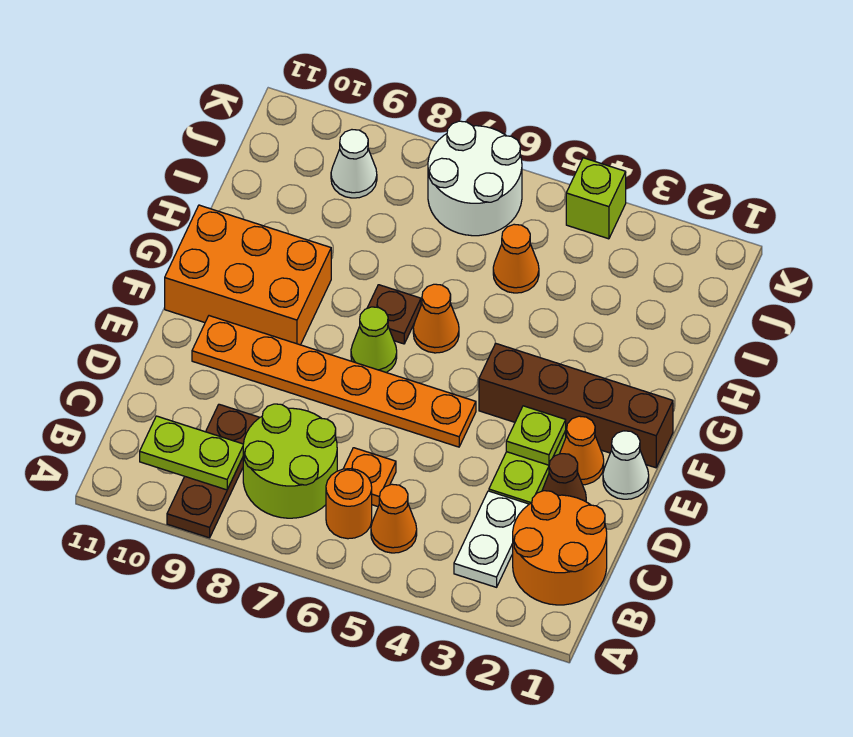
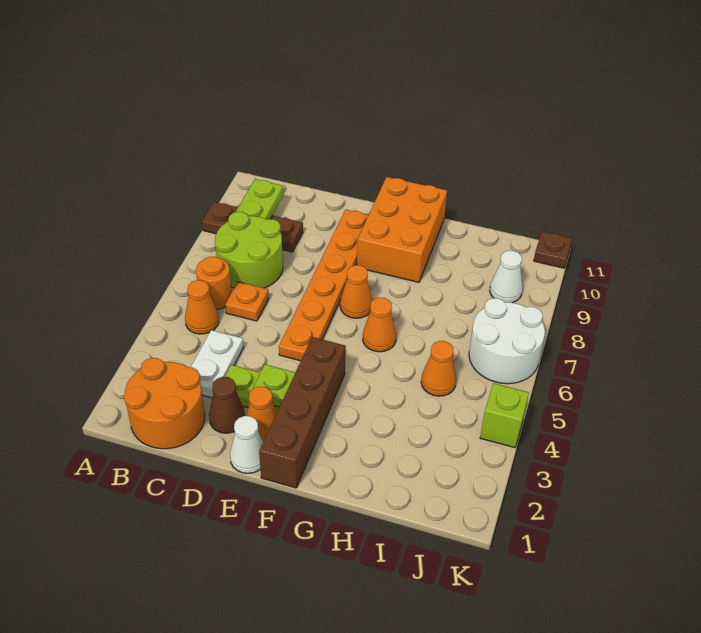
white 1x2 plate [454,491,529,587] -> white 1x2 plate turned to [191,330,243,398]
lime 1x1 cone [351,307,397,373] -> orange 1x1 cone [340,265,373,318]
brown 1x1 plate [367,285,421,344] -> brown 1x1 plate moved to [534,232,572,268]

